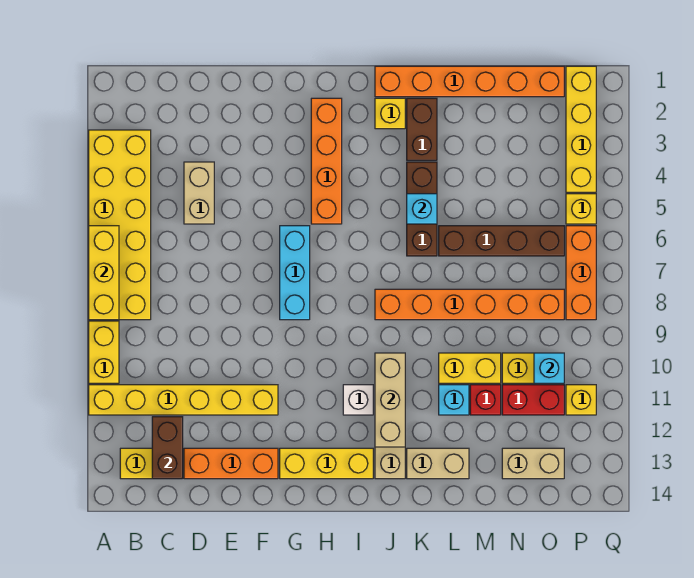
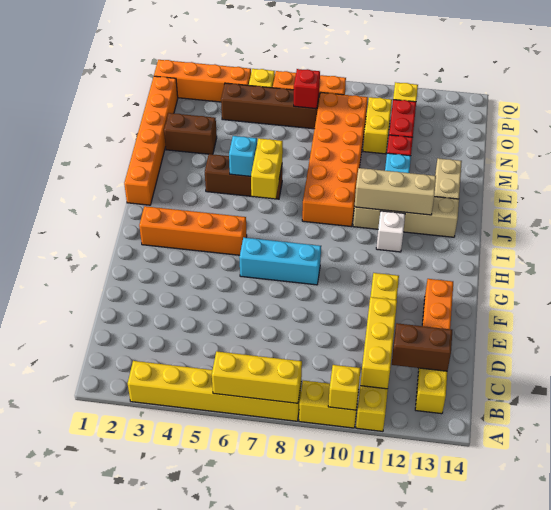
yellow 2x6 brick [89,130,151,320] -> yellow 1x6 brick [128,361,301,421]
tan 1x2 brick [184,162,214,224] -> none
yellow 1x3 brick [280,448,373,479] -> yellow 1x3 brick moved to [360,297,397,389]
yellow 1x1 brick [375,98,405,129] -> yellow 1x1 brick moved to [328,365,361,410]
orange 1x6 brick [375,289,564,320] -> orange 2x6 brick [302,93,368,227]
brown 1x2 brick [407,98,437,160] -> brown 1x2 brick moved to [164,113,217,154]
brown 1x4 brick [439,226,564,256] -> brown 1x4 brick turned to [221,83,319,129]
yellow 1x2 brick [439,353,501,383] -> yellow 1x2 brick moved to [251,138,283,199]
tan 1x2 brick [502,448,564,479] -> none
none -> red 1x1 brick [294,69,320,109]
cyan 1x1 brick [534,353,564,383] -> none
yellow 1x4 brick [566,66,596,192] -> orange 1x4 brick [154,60,251,102]

